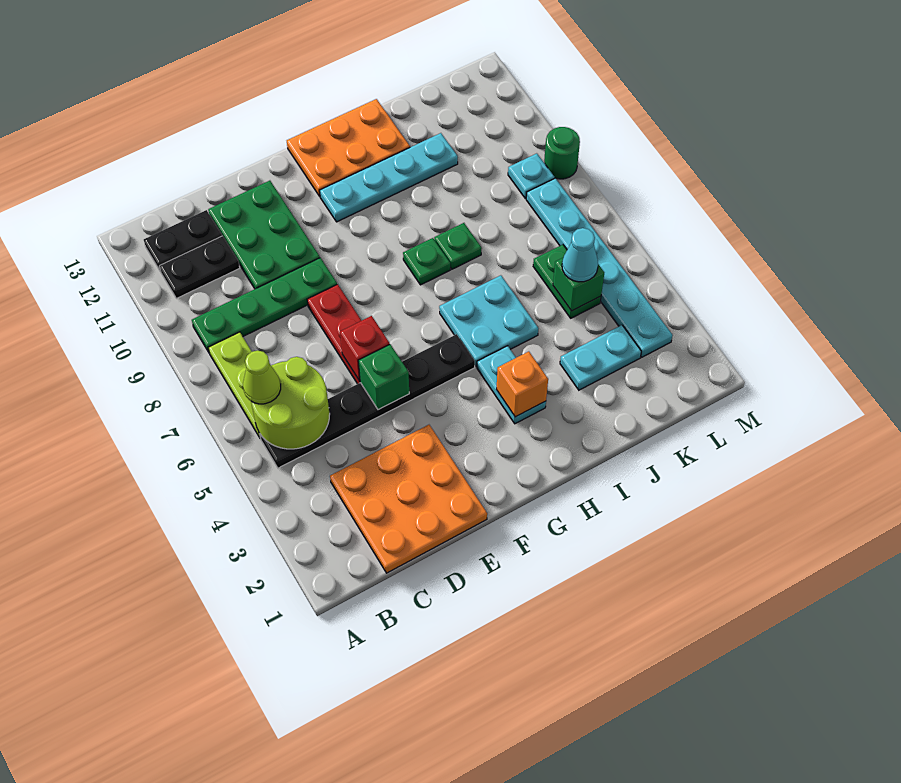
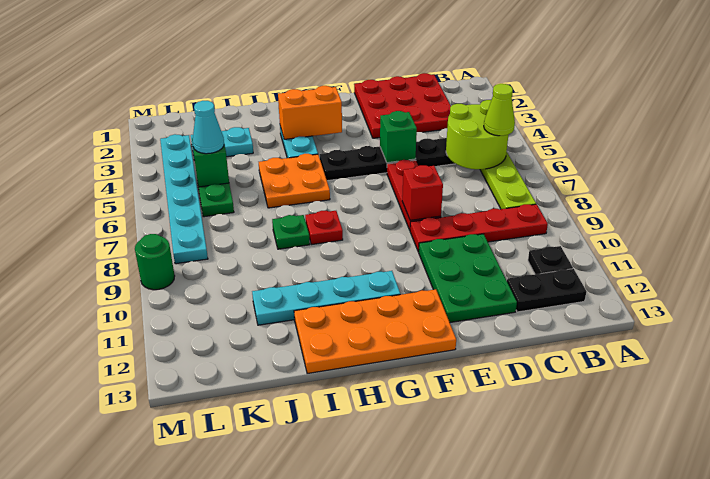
green 1x4 plate [192,258,337,352] -> red 1x4 plate [410,204,548,252]
black 1x2 plate [159,236,240,298] -> black 1x1 plate [528,246,573,274]
orange 3x3 plate [330,425,487,573] -> red 3x3 plate [354,73,451,138]
red 1x1 brick [340,316,390,381] -> red 1x1 brick moved to [402,165,443,220]
orange 2x3 plate [287,99,410,196] -> orange 2x4 plate [294,289,456,374]
orange 1x1 brick [496,352,548,417] -> orange 1x2 brick [278,86,342,139]
cyan 2x2 plate [439,275,539,367] -> orange 2x2 plate [259,154,330,208]
green 1x1 plate [403,238,450,285] -> red 1x1 plate [305,211,343,245]
cyan 1x1 plate [508,153,555,199] -> none

